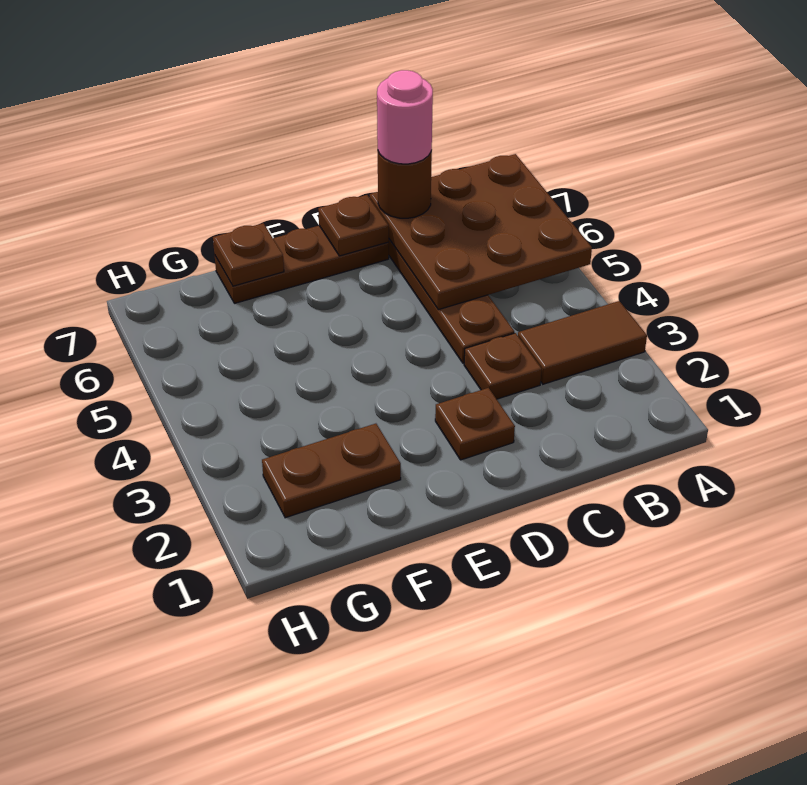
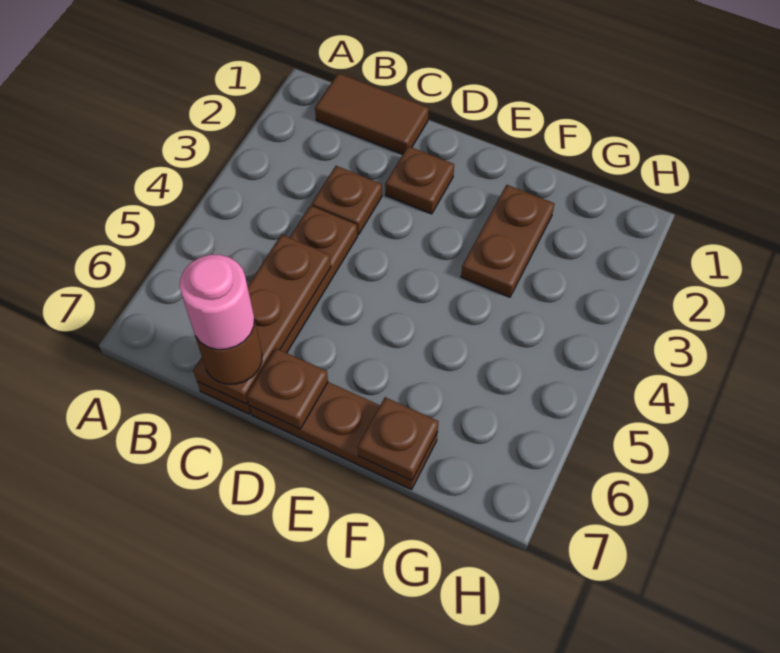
brown 1x2 tile [518,301,647,384] -> brown 1x2 tile moved to [315,73,429,154]
brown 3x3 plate [370,154,592,310] -> brown 1x3 plate [193,235,331,404]
brown 1x2 plate [262,424,401,518] -> brown 1x2 plate turned to [461,185,554,297]

